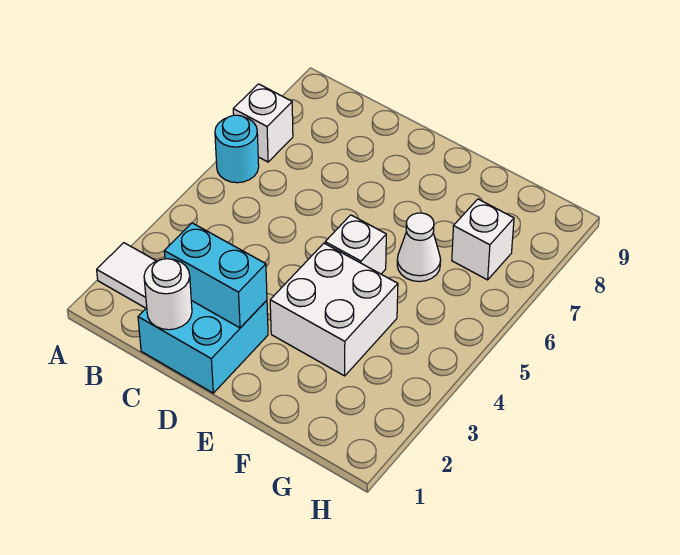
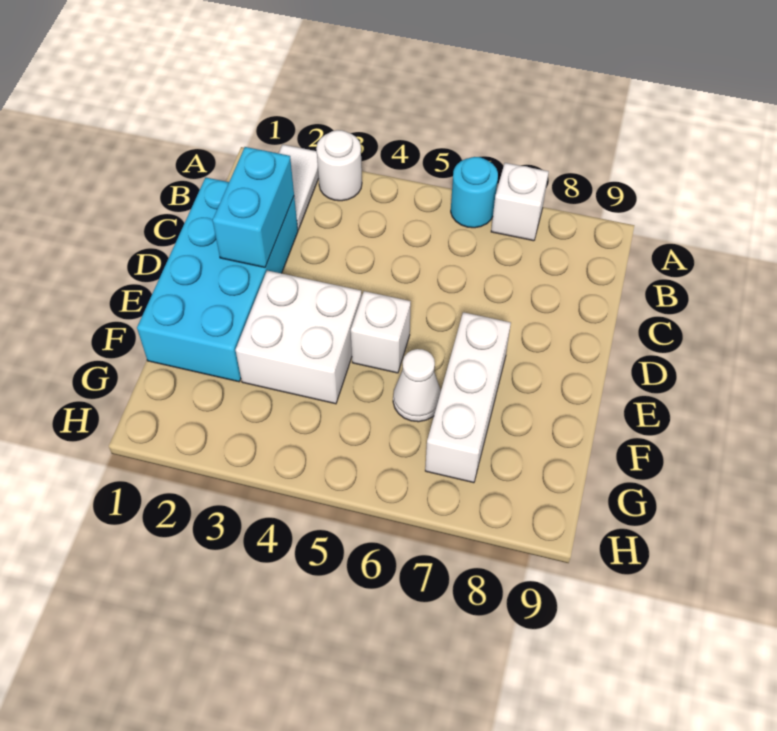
cyan 2x2 brick [138,300,268,393] -> cyan 2x4 brick [137,178,298,382]
white 1x1 round brick [144,259,192,330] -> white 1x1 round brick moved to [316,130,362,201]
white 1x1 brick [452,199,514,280] -> white 1x3 brick [425,312,511,483]

